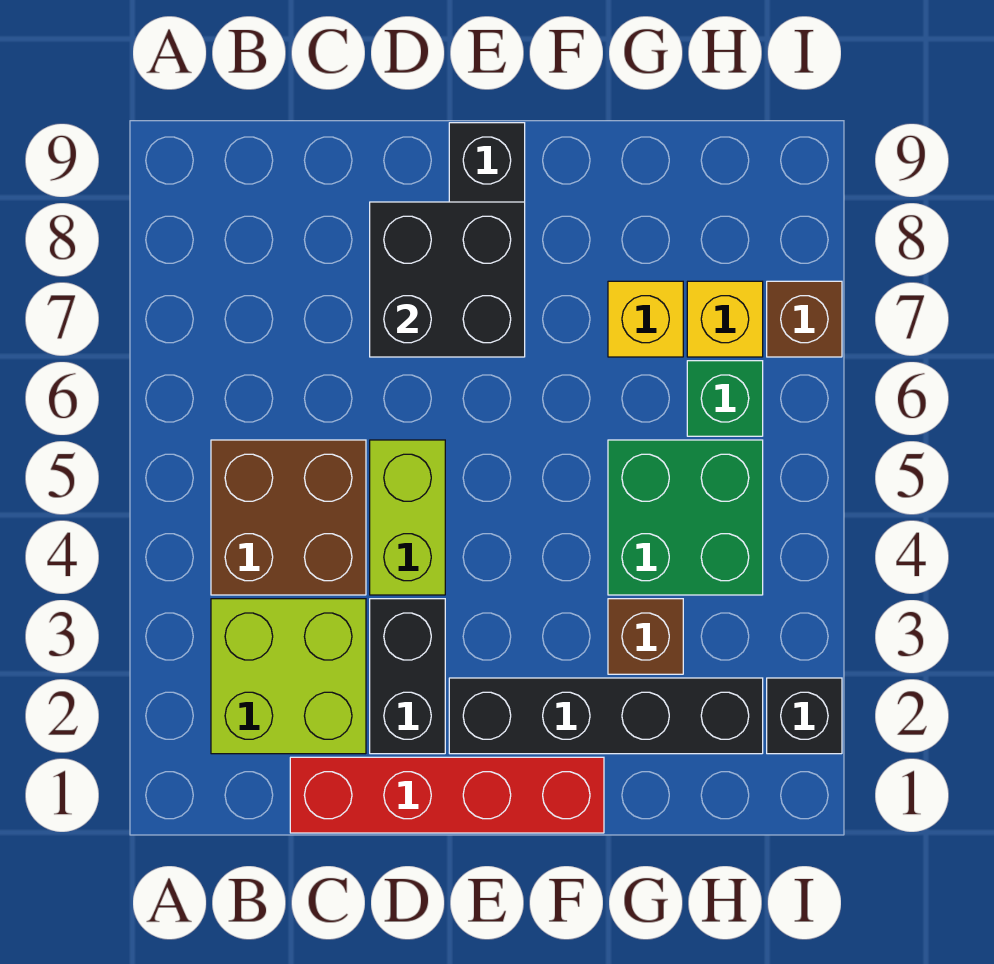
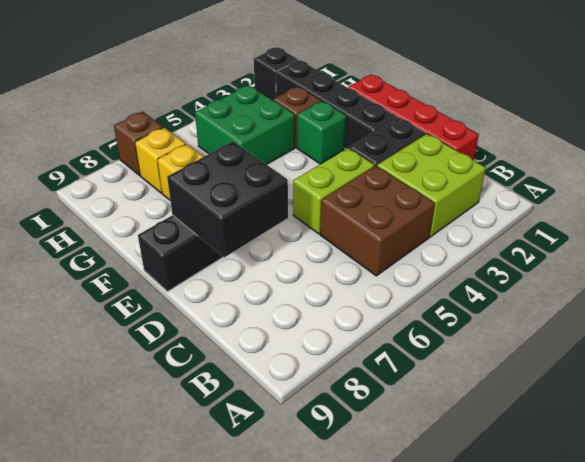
green 1x1 brick [687,361,763,436] -> green 1x1 brick moved to [297,101,346,164]

